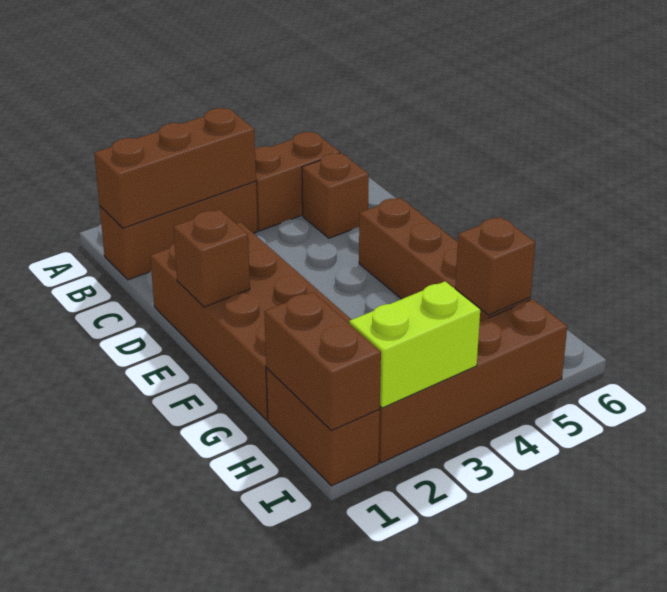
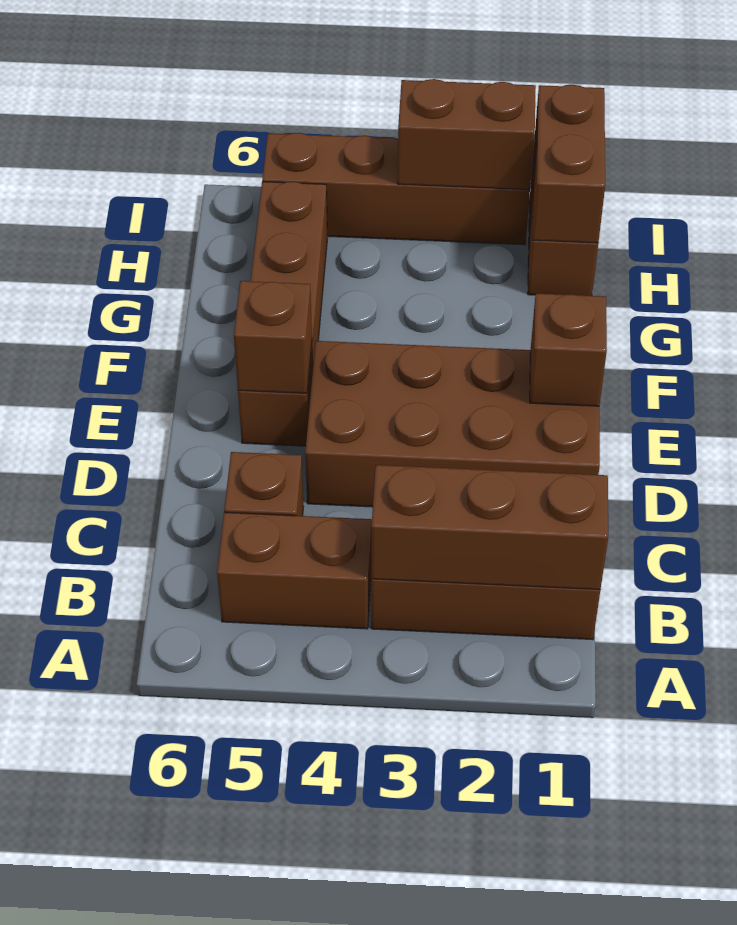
brown 2x4 brick [150,222,351,420] -> brown 2x4 brick turned to [305,341,600,507]
brown 1x1 brick [455,217,535,315] -> brown 1x1 brick moved to [234,281,312,393]
lime 1x2 brick [349,281,480,408] -> brown 1x2 brick [398,79,536,190]

